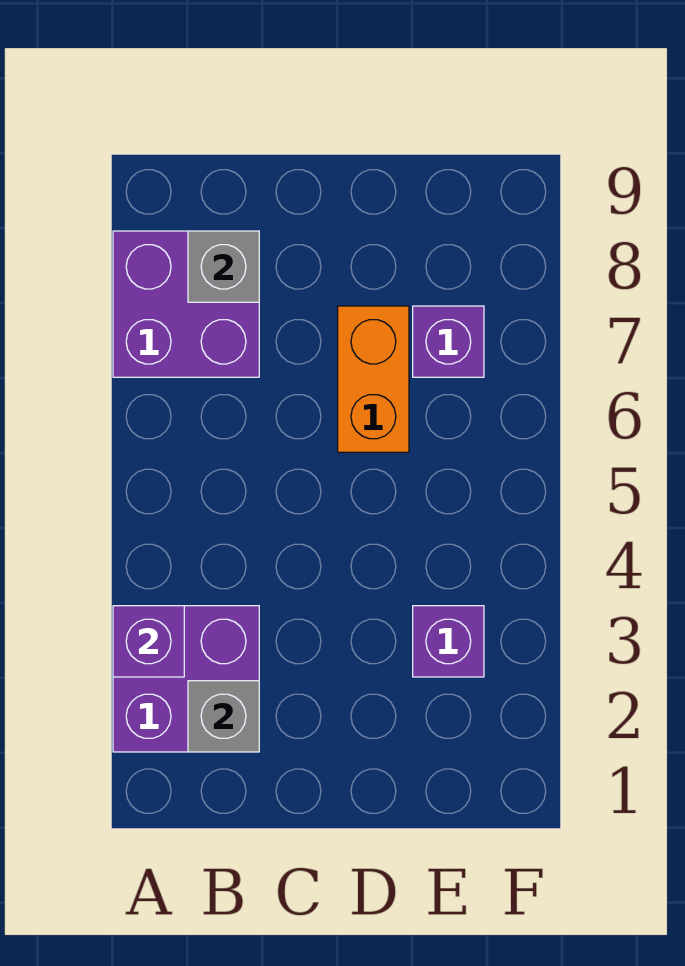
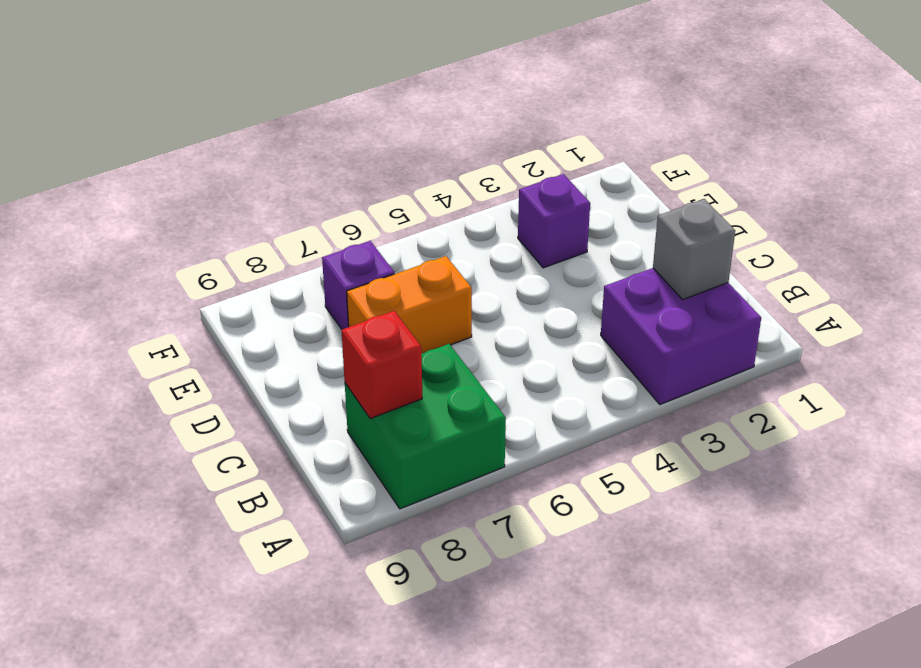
purple 1x1 brick [113,606,184,677] -> none
purple 2x2 brick [113,231,259,377] -> green 2x2 brick [345,344,506,509]
grey 1x1 brick [188,231,259,302] -> red 1x1 brick [342,311,422,419]

